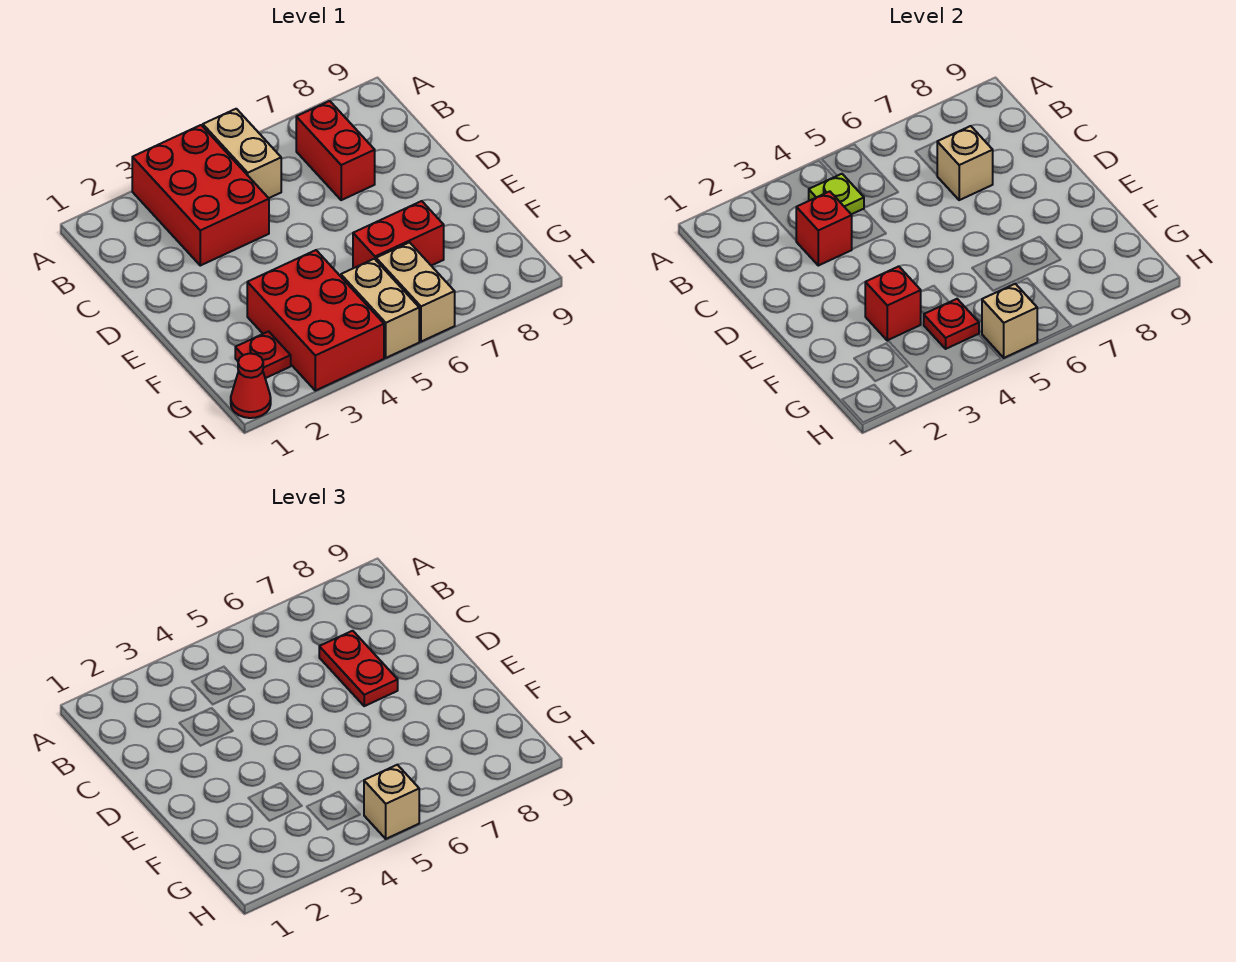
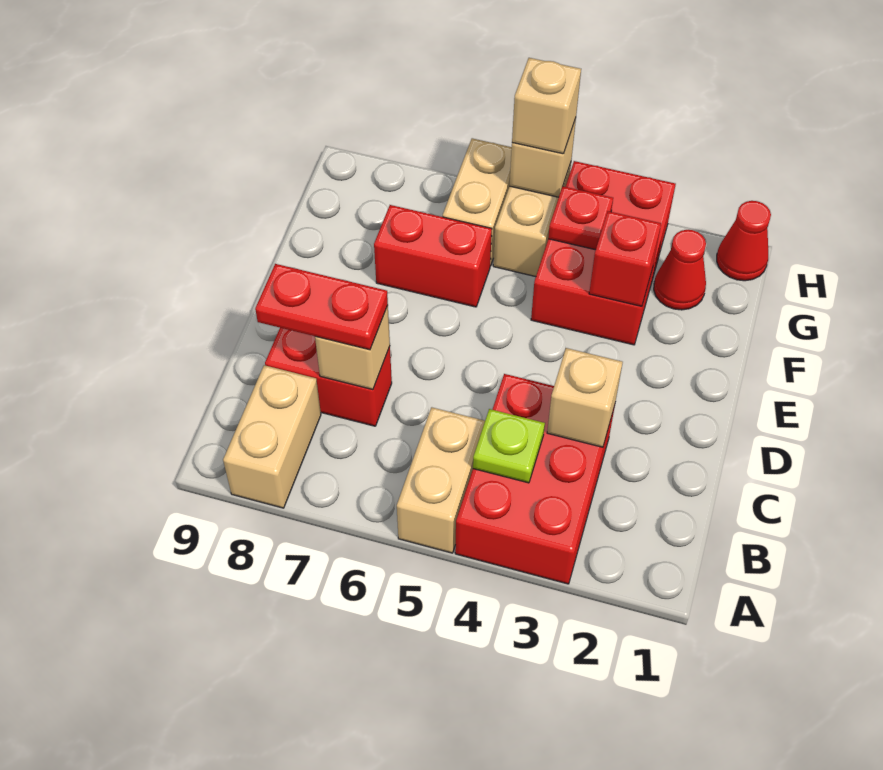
none -> tan 1x2 brick [223,365,321,508]
red 1x2 brick [296,101,375,200] -> red 1x2 brick turned to [265,328,392,426]
red 1x1 brick [796,191,852,266] -> tan 1x1 brick [547,348,623,447]
red 1x2 plate [319,631,398,706] -> red 1x2 plate turned to [255,264,388,350]
red 1x1 plate [235,331,291,378] -> red 1x1 cone [654,230,706,310]

